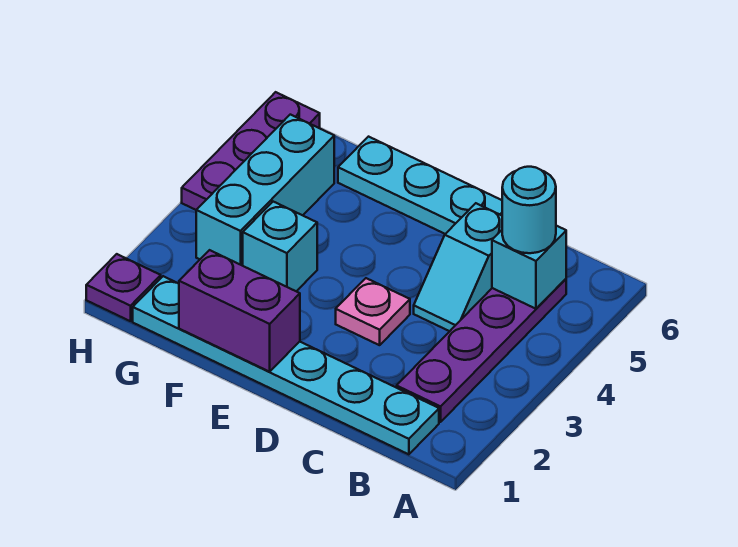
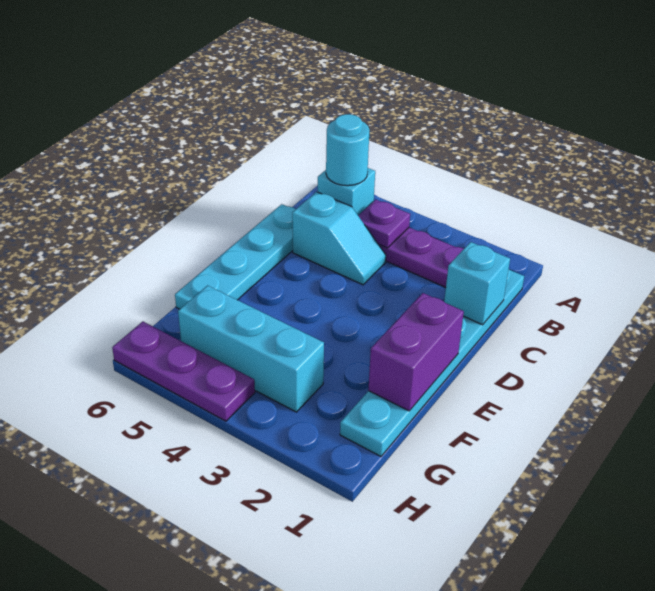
pink 1x1 plate [336,278,410,345] -> none
cyan 1x1 brick [243,202,317,291] -> cyan 1x1 brick moved to [444,242,510,325]
purple 1x1 plate [86,254,161,321] -> purple 1x1 plate moved to [358,200,410,248]

